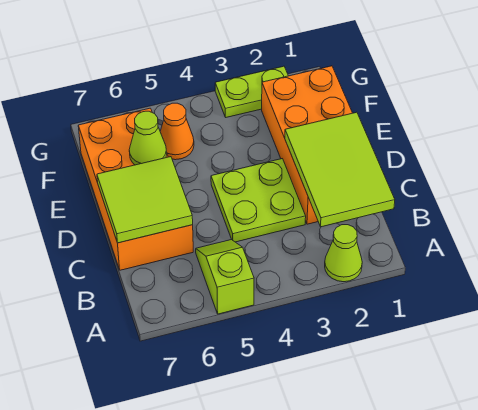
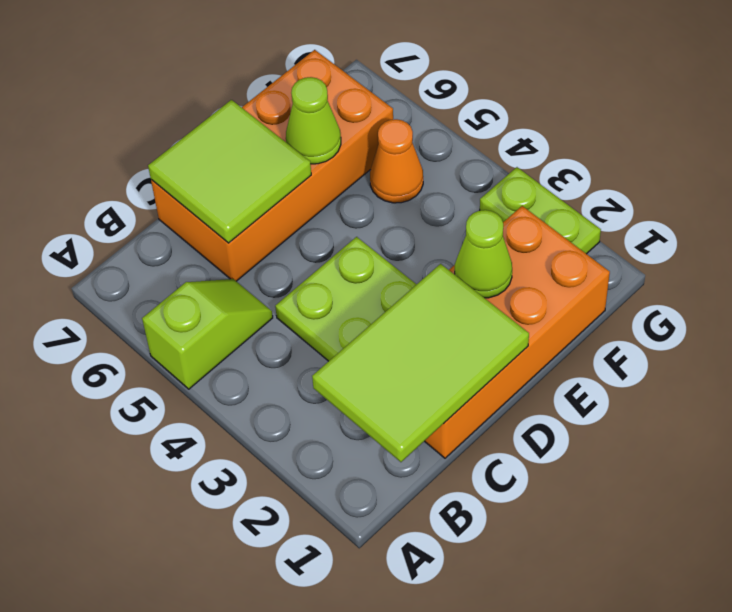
lime 1x1 cone [325,225,362,282] -> lime 1x1 cone moved to [455,210,512,298]

